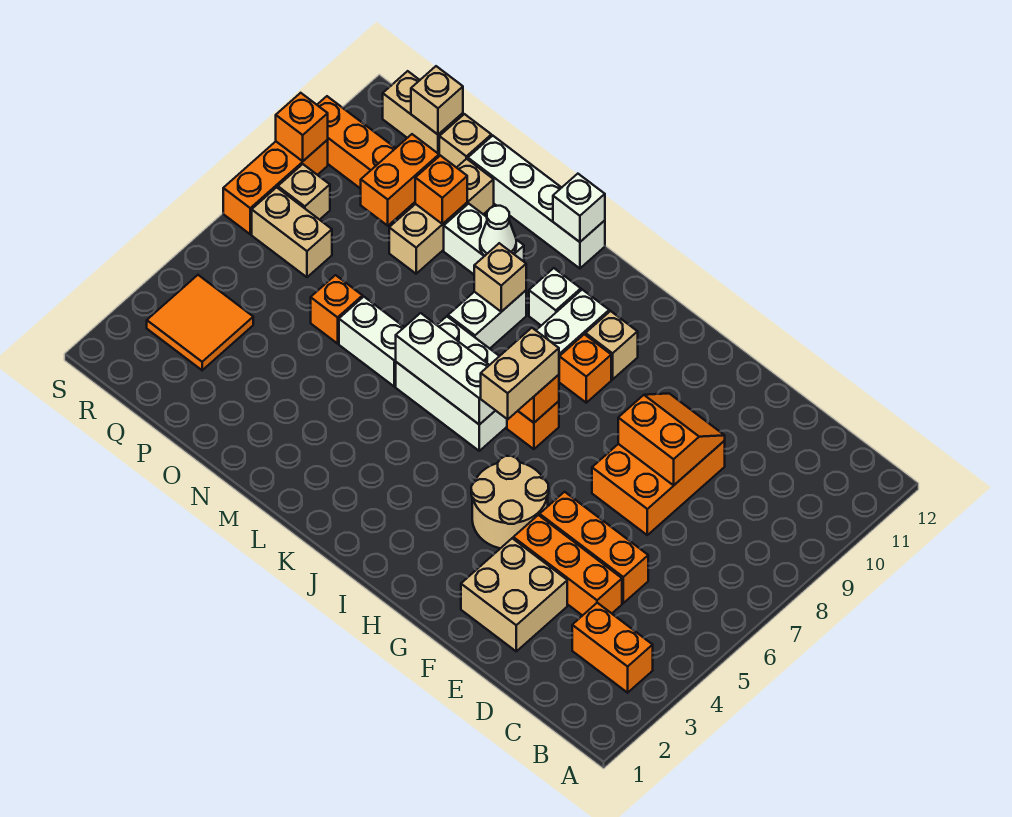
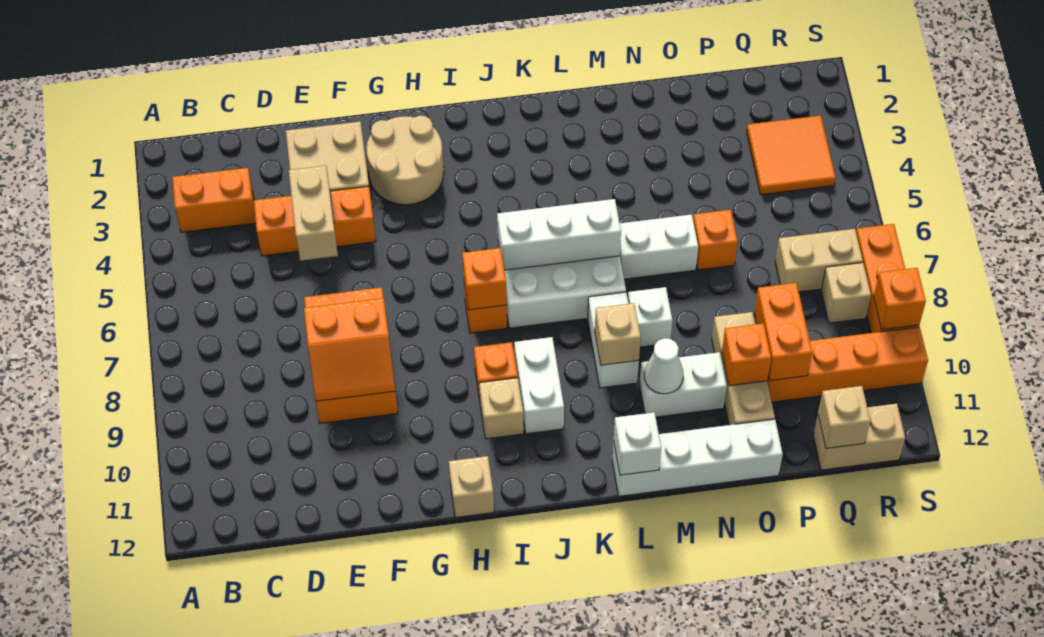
orange 1x3 brick [540,492,648,603] -> none
tan 2x2 round brick [471,456,549,548] -> tan 2x2 round brick moved to [366,116,444,205]
tan 1x2 brick [481,328,559,419] -> tan 1x2 brick moved to [289,166,338,261]
white 1x1 brick [529,268,581,325] -> white 1x1 brick moved to [628,287,672,347]
tan 1x1 brick [439,114,491,168] -> tan 1x1 brick moved to [449,456,494,518]

